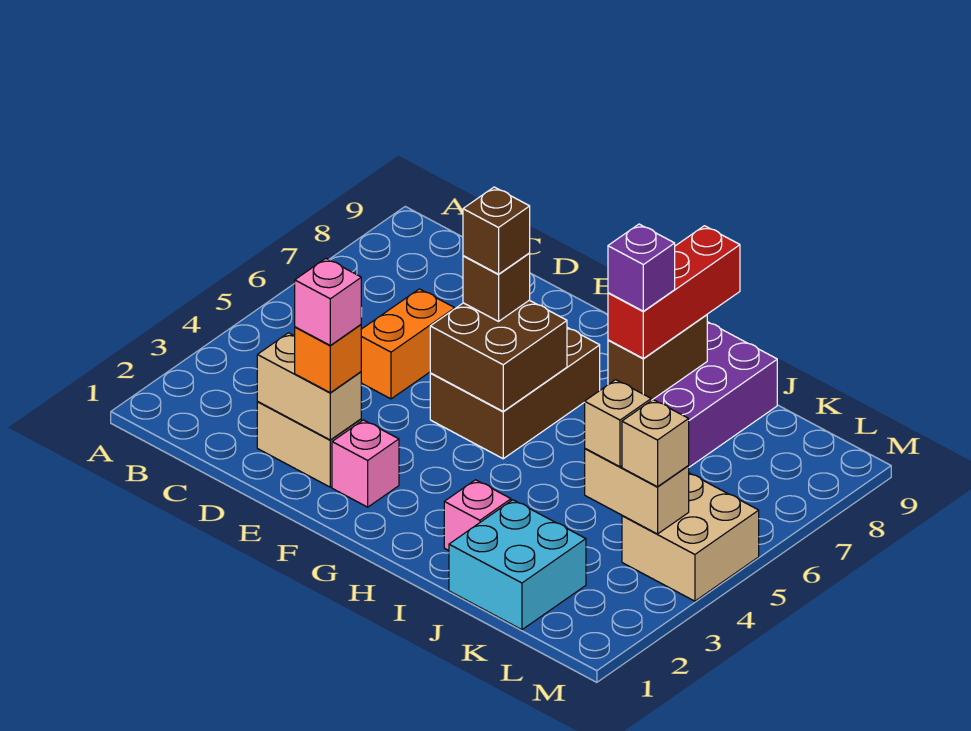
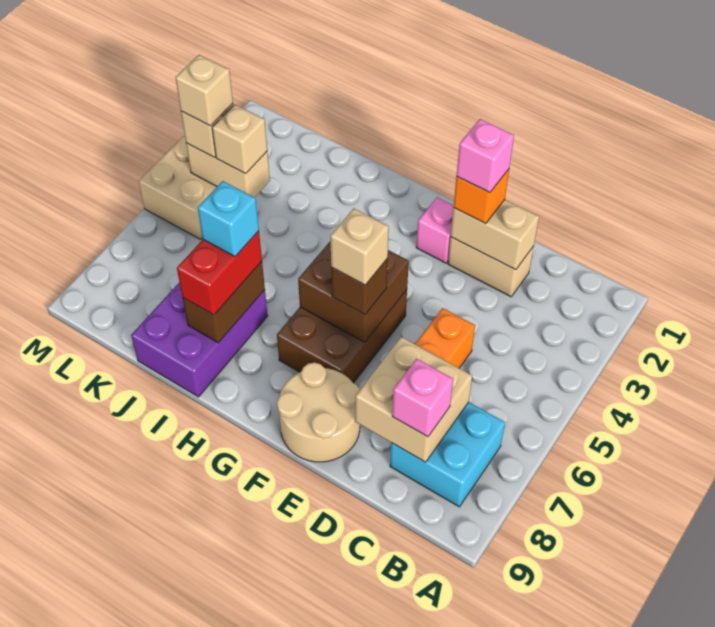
none -> tan 2x2 brick [355,337,472,462]
none -> tan 2x2 round brick [277,362,360,462]
brown 1x1 brick [463,187,530,274] -> tan 1x1 brick [330,209,389,285]
pink 1x1 brick [444,480,511,550] -> pink 1x1 brick moved to [392,359,453,437]
red 1x3 brick [608,226,740,358] -> red 1x2 brick [177,231,262,315]
purple 1x1 brick [608,224,675,311] -> cyan 1x1 brick [198,181,259,257]
cyan 2x2 brick [449,500,586,630] -> cyan 2x2 brick moved to [390,402,505,507]
none -> tan 1x1 brick [175,55,233,126]

